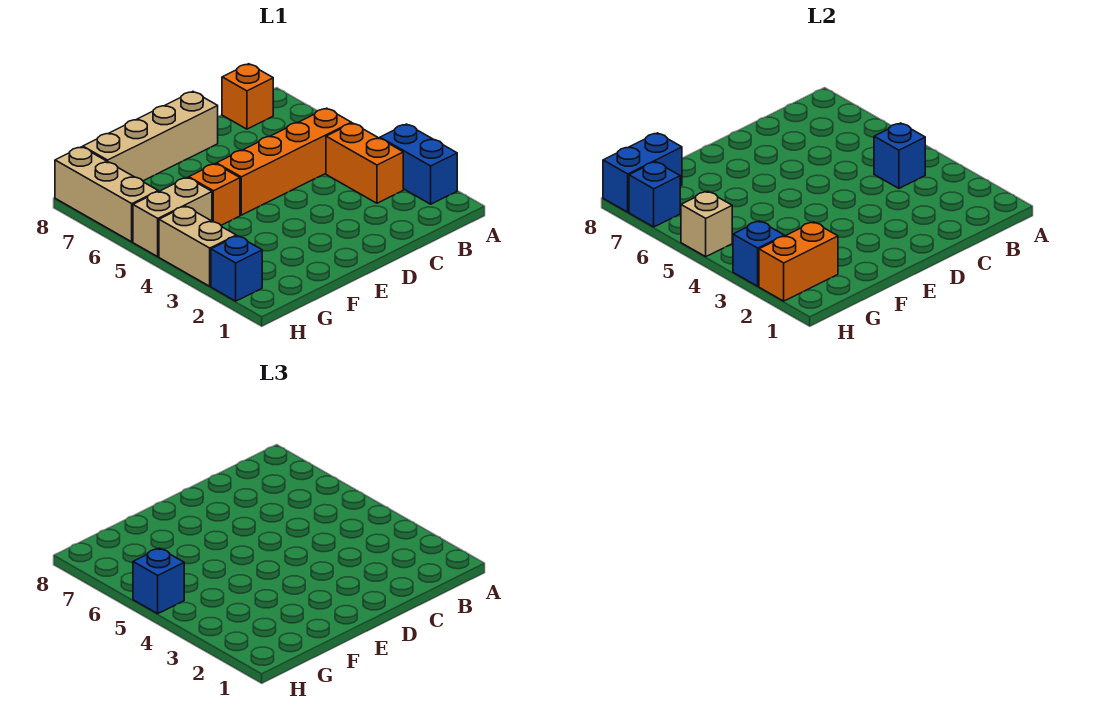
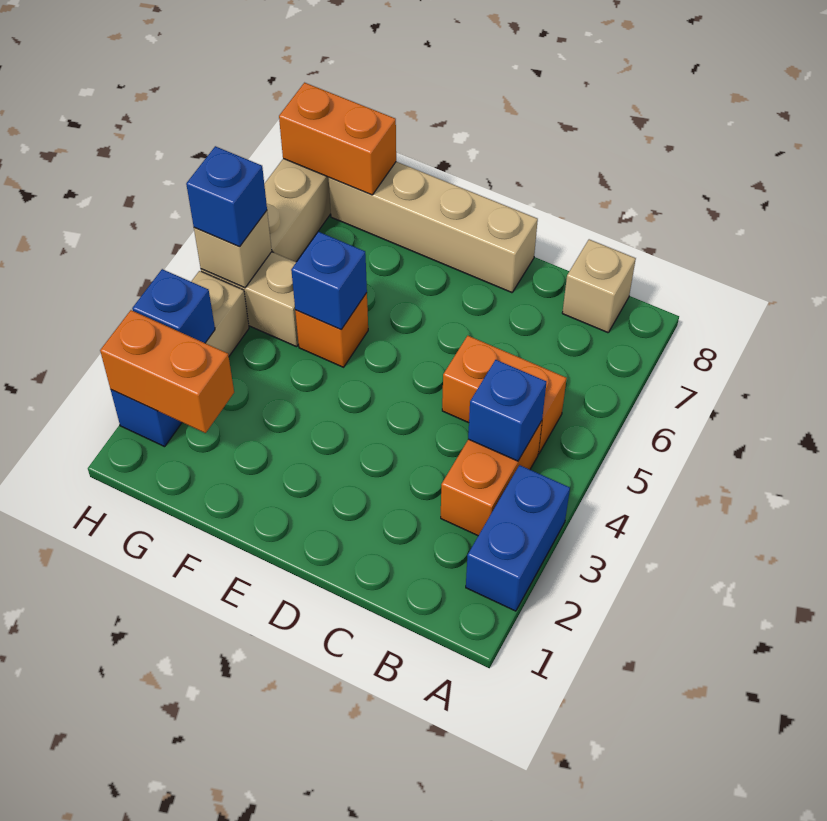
orange 1x4 brick [217,108,351,215] -> orange 1x2 brick [442,336,567,454]
orange 1x1 brick [222,64,273,129] -> tan 1x1 brick [562,239,636,333]
blue 1x2 brick [603,133,682,212] -> orange 1x2 brick [279,83,396,195]
blue 1x1 brick [629,162,680,227] -> blue 1x1 brick moved to [291,232,367,330]

